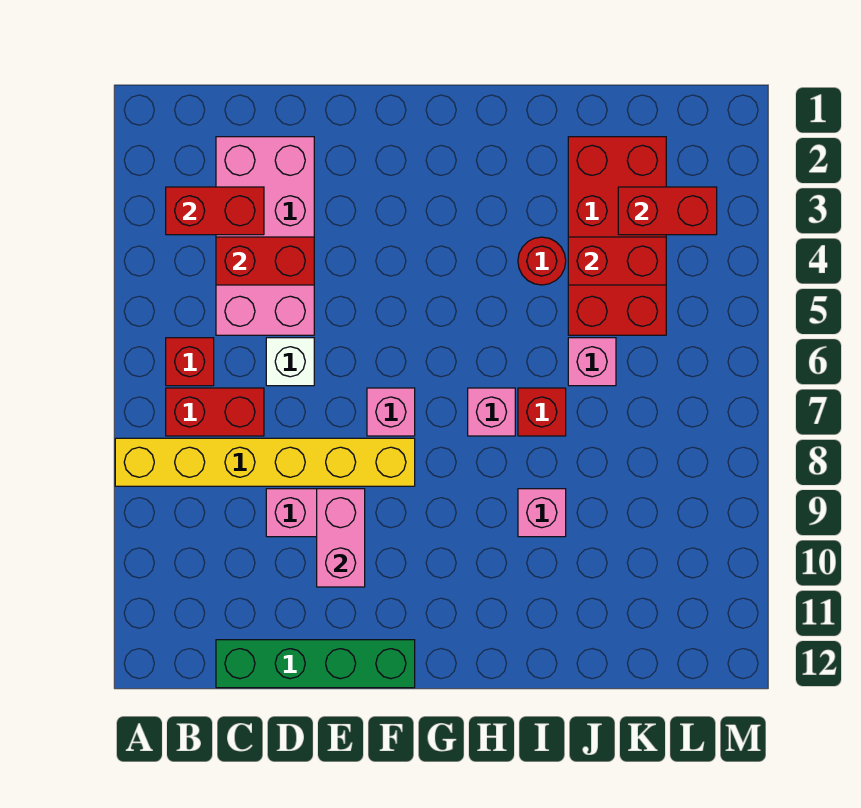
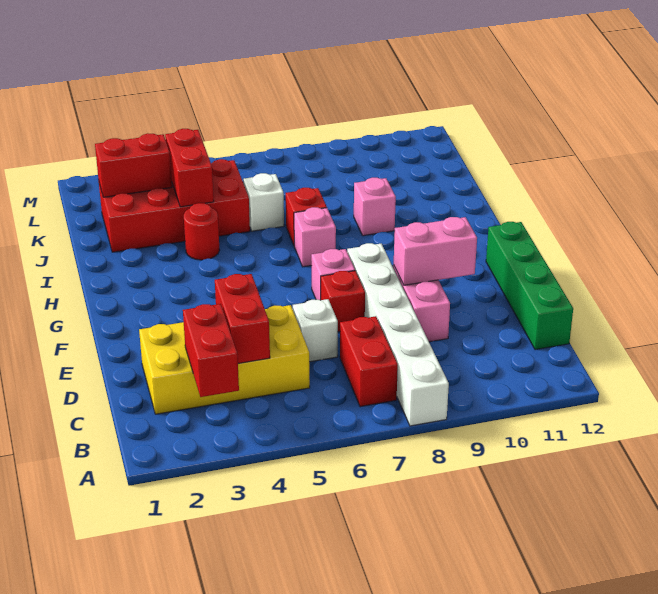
yellow 1x6 brick [115,438,415,486] -> white 1x6 brick [347,243,449,426]
red 1x1 brick [166,338,214,386] -> red 1x1 brick moved to [321,271,365,332]
pink 2x4 brick [216,137,314,335] -> yellow 2x4 brick [139,305,310,414]
pink 1x1 brick [568,338,616,386] -> white 1x1 brick [243,173,284,231]
red 1x2 brick [618,187,717,235] -> red 1x2 brick turned to [95,133,172,197]

